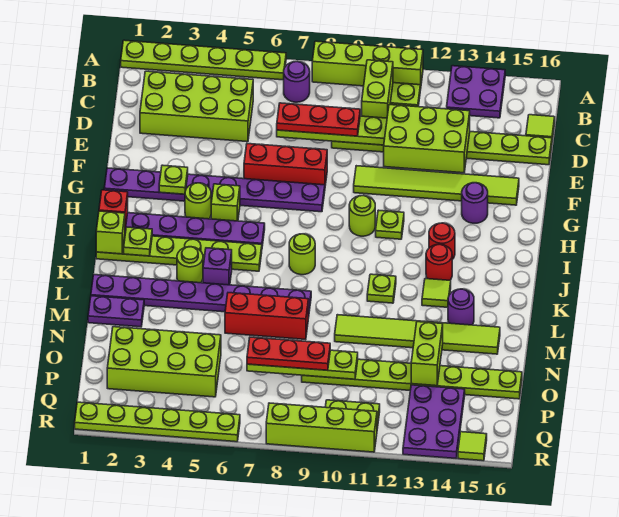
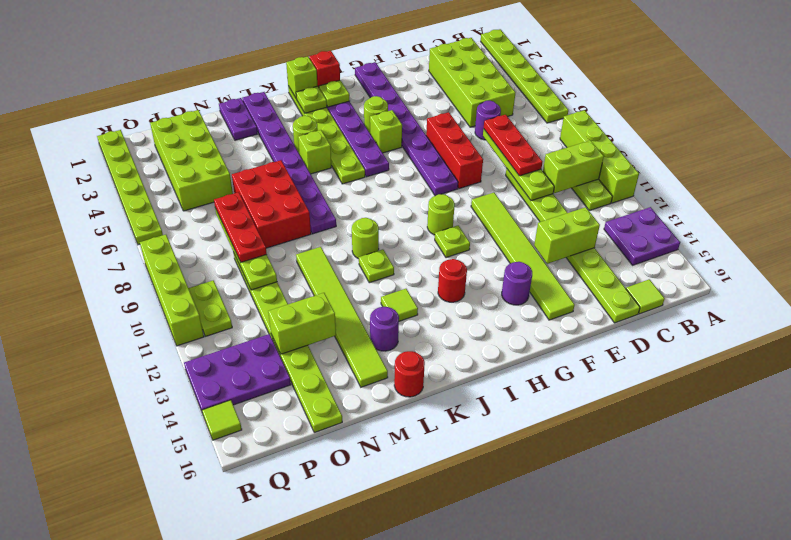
purple 1x1 round brick [284,61,310,102] -> purple 1x1 round brick moved to [475,101,501,140]
lime 2x3 brick [384,105,470,173] -> lime 1x2 brick [534,207,600,264]
lime 1x1 plate [159,165,188,194] -> lime 1x1 plate moved to [319,80,350,107]
lime 1x1 round brick [289,234,315,275] -> lime 1x1 round brick moved to [352,218,379,259]
red 1x1 round brick [426,244,452,280] -> red 1x1 round brick moved to [394,351,425,397]
purple 1x1 brick [203,248,232,285] -> lime 1x1 brick [298,130,331,174]
red 1x3 brick [225,293,308,339] -> red 2x3 brick [232,160,311,248]

